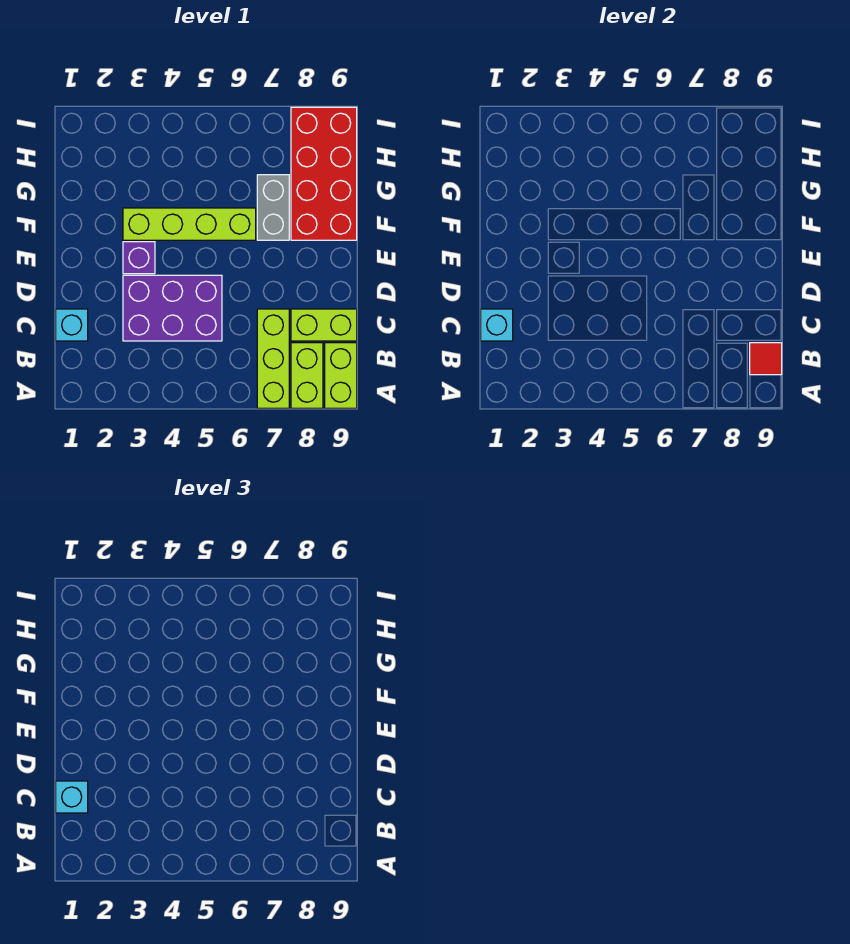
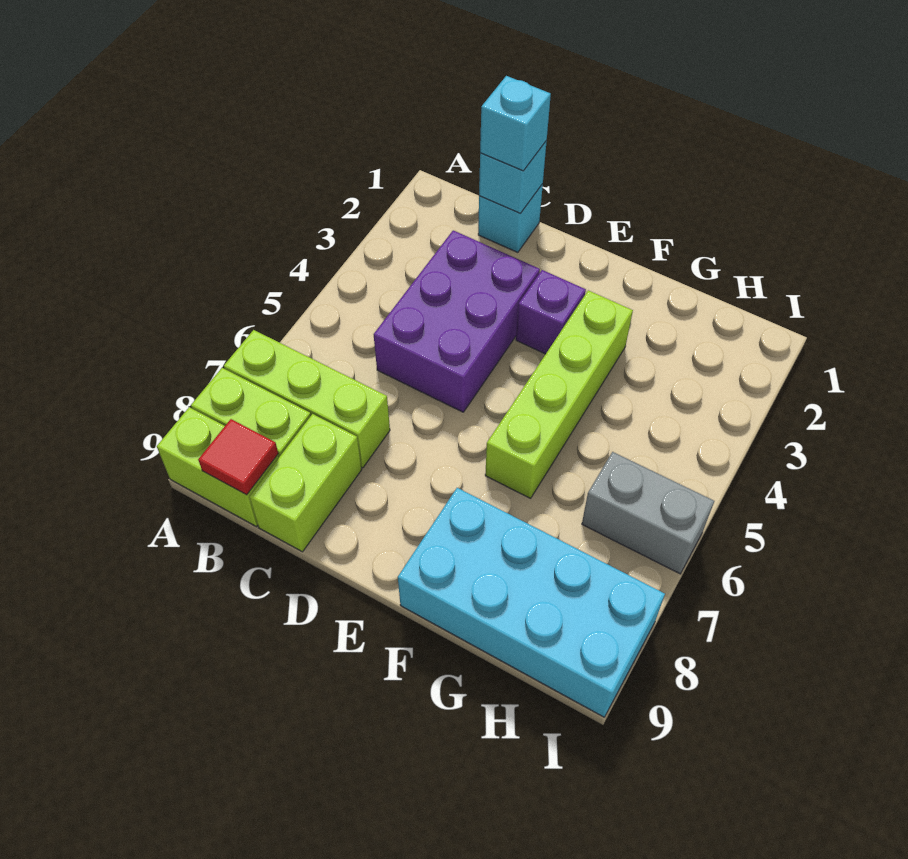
grey 1x2 brick [257,175,289,240] -> grey 1x2 brick moved to [582,452,714,574]
red 2x4 brick [291,107,357,240] -> cyan 2x4 brick [398,488,665,717]

